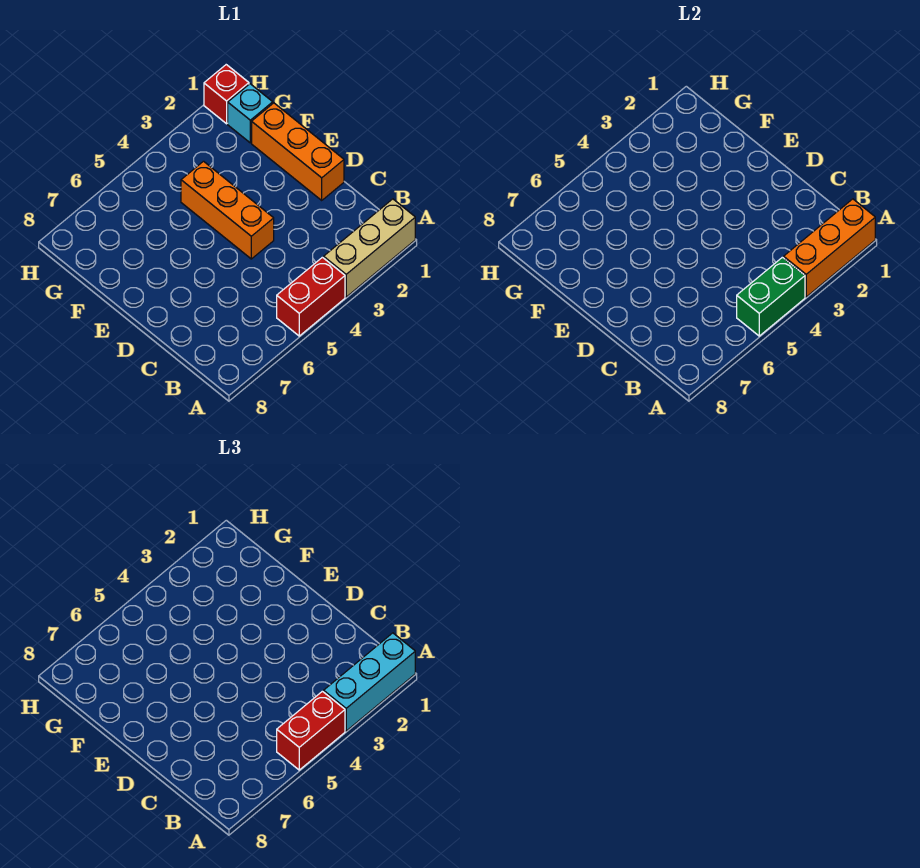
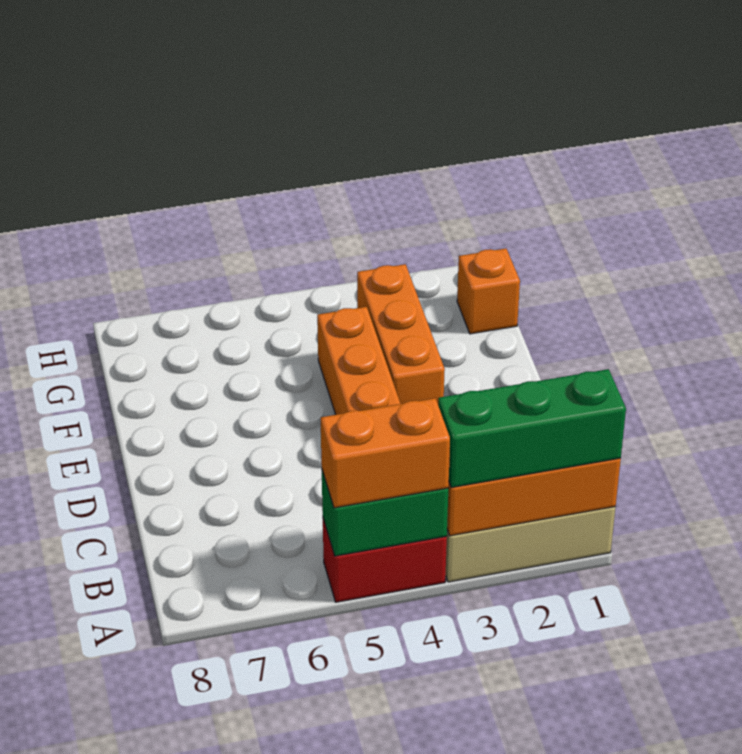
cyan 1x3 brick [324,633,415,731] -> green 1x3 brick [438,369,626,487]
red 1x2 brick [277,691,345,770] -> orange 1x2 brick [321,398,450,508]
orange 1x3 brick [252,103,344,200] -> orange 1x3 brick moved to [357,264,445,404]
cyan 1x1 brick [228,84,273,143] -> orange 1x1 brick [457,249,520,334]
red 1x1 brick [204,65,249,124] -> none

